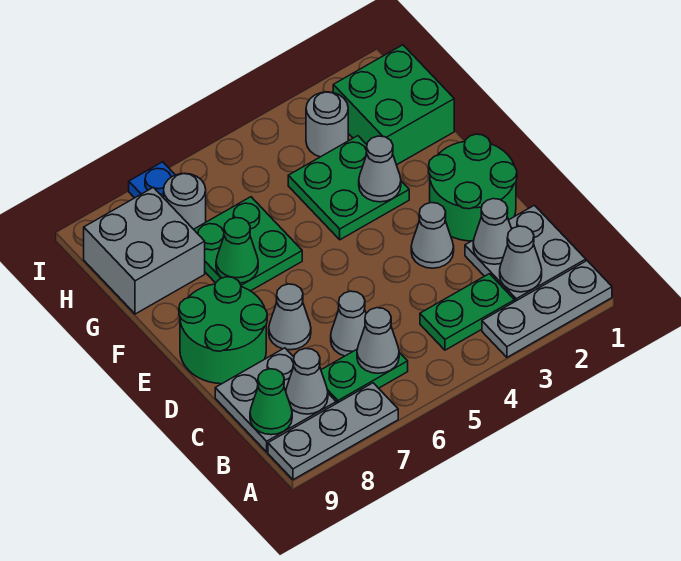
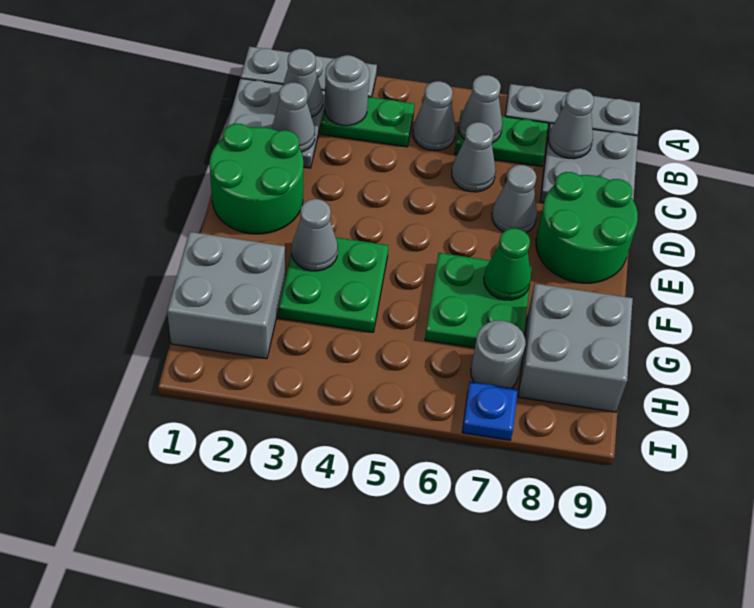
green 1x1 cone [250,369,292,435] -> none
grey 1x1 cone [411,203,454,268] -> grey 1x1 cone moved to [413,81,456,151]
green 2x2 brick [333,45,454,165] -> grey 2x2 brick [167,232,285,359]
grey 1x1 round brick [306,92,348,157] -> grey 1x1 round brick moved to [325,55,369,126]

